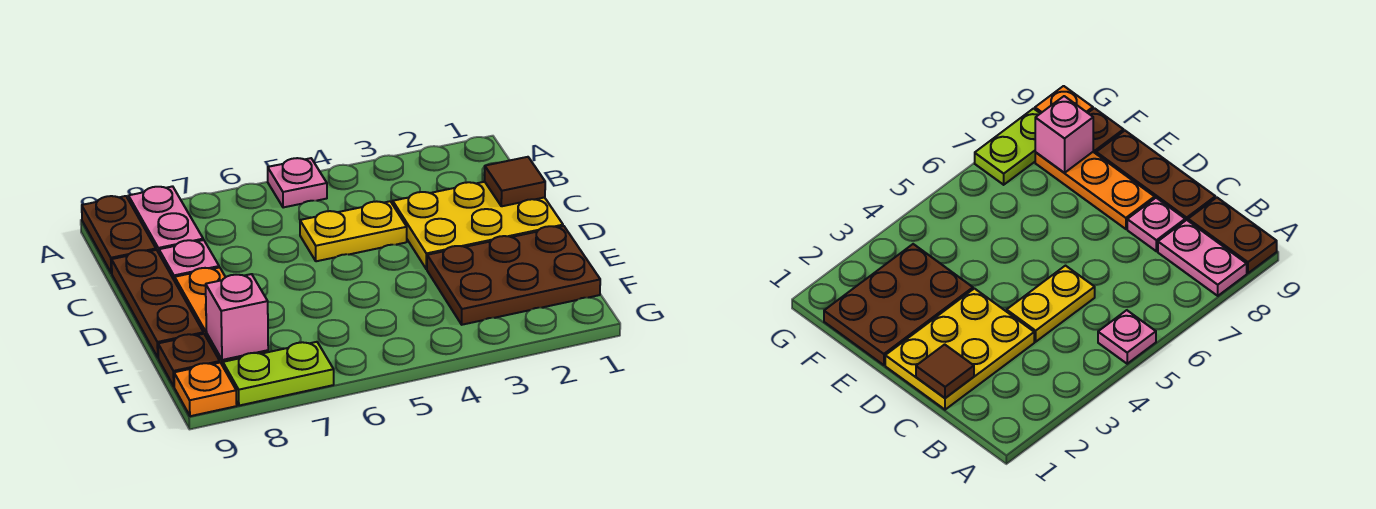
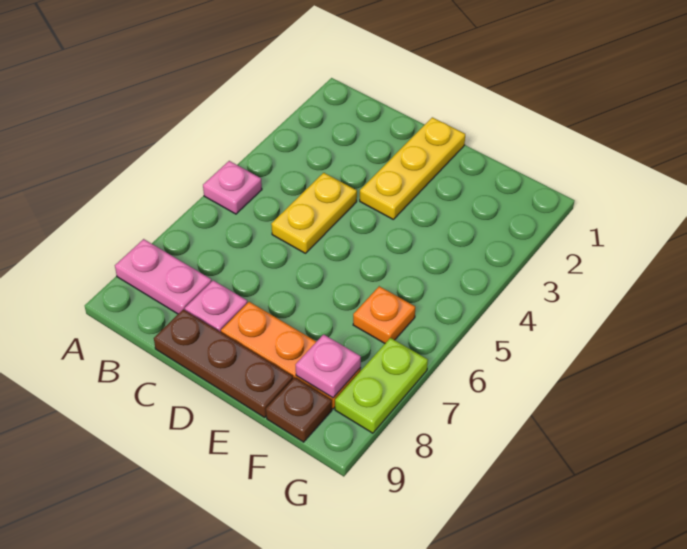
brown 1x2 plate [82,196,156,273] -> none
yellow 2x3 plate [393,182,563,269] -> yellow 1x3 plate [360,117,465,219]
brown 1x1 tile [485,157,545,206] -> none
brown 2x3 plate [427,226,600,325] -> none
pink 1x1 brick [206,274,268,360] -> pink 1x1 plate [296,334,361,398]
orange 1x1 plate [174,363,237,416] -> orange 1x1 plate moved to [353,286,415,343]

